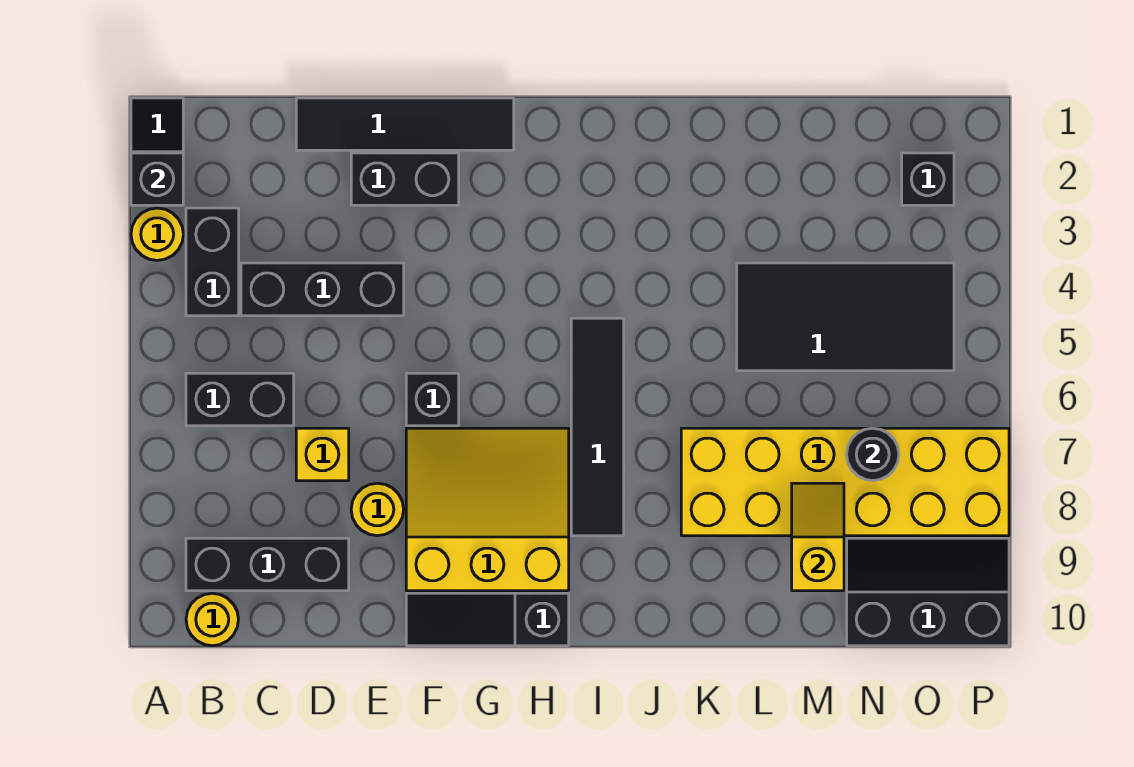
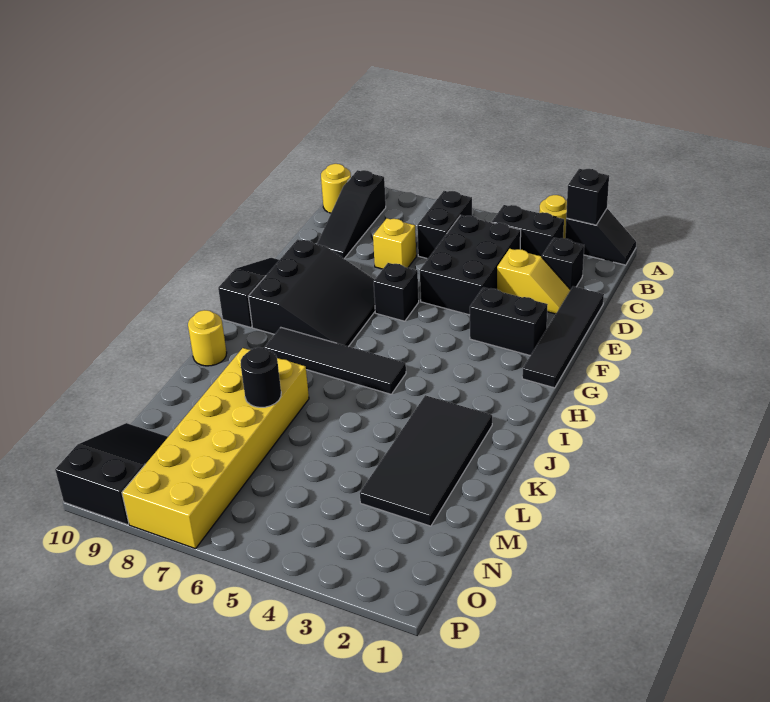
black 1x3 brick [186,538,349,591] -> black 1x3 slope [317,170,386,258]
black 1x3 brick [241,263,404,316] -> black 2x3 brick [420,215,521,315]
black 1x2 brick [351,153,459,205] -> black 1x2 brick turned to [470,287,548,355]
yellow 1x1 round brick [351,483,404,536] -> yellow 1x1 round brick moved to [188,310,227,366]
yellow 3x3 slope [406,428,569,591] -> black 3x3 slope [248,239,375,346]
black 2x4 tile [737,263,954,371] -> black 2x4 tile moved to [360,395,492,526]
yellow 1x2 slope [792,483,844,591] -> yellow 1x2 slope moved to [497,249,570,314]
black 1x1 round brick [847,428,899,481] -> black 1x1 round brick moved to [241,347,281,407]
black 2x3 slope [847,538,1009,646] -> black 2x3 slope turned to [55,423,168,525]
black 1x1 brick [902,153,954,205] -> black 1x1 brick moved to [542,238,584,290]

